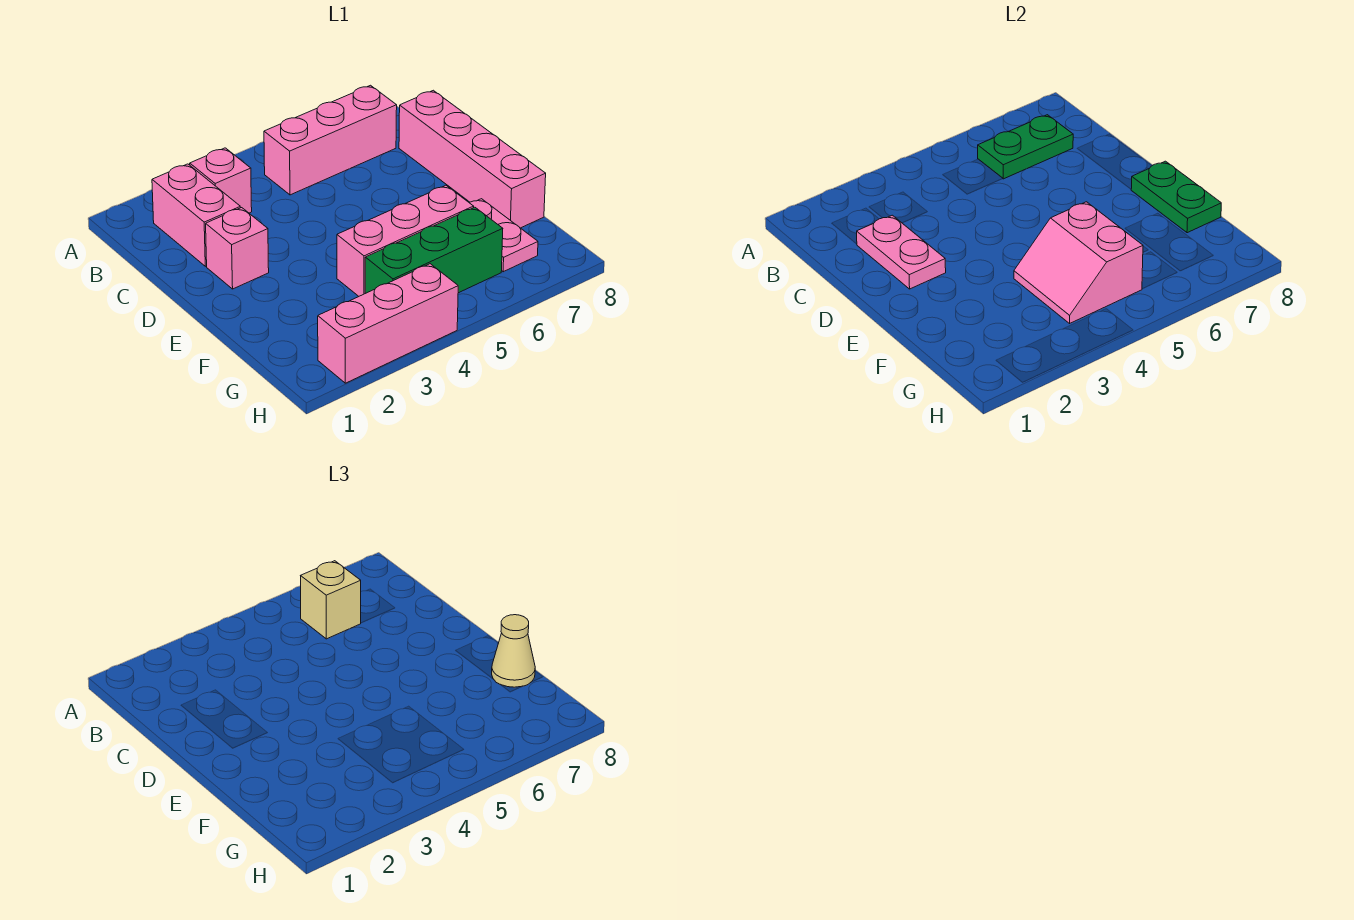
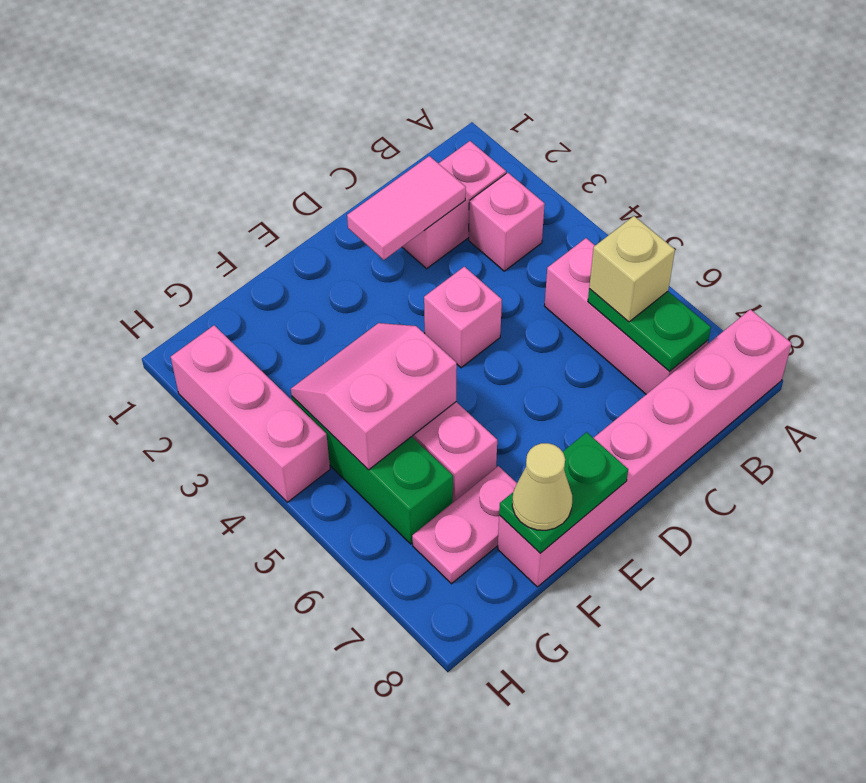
pink 1x2 plate [857,215,946,289] -> pink 1x2 tile [347,156,466,260]
pink 1x4 brick [399,90,546,228] -> pink 1x6 brick [498,309,791,587]
pink 1x1 brick [206,208,269,289] -> pink 1x1 brick moved to [424,267,502,368]

